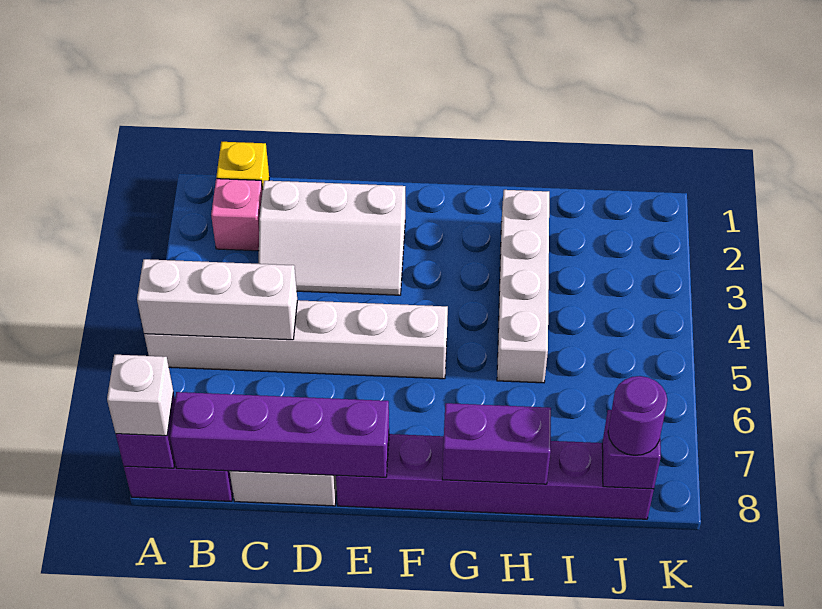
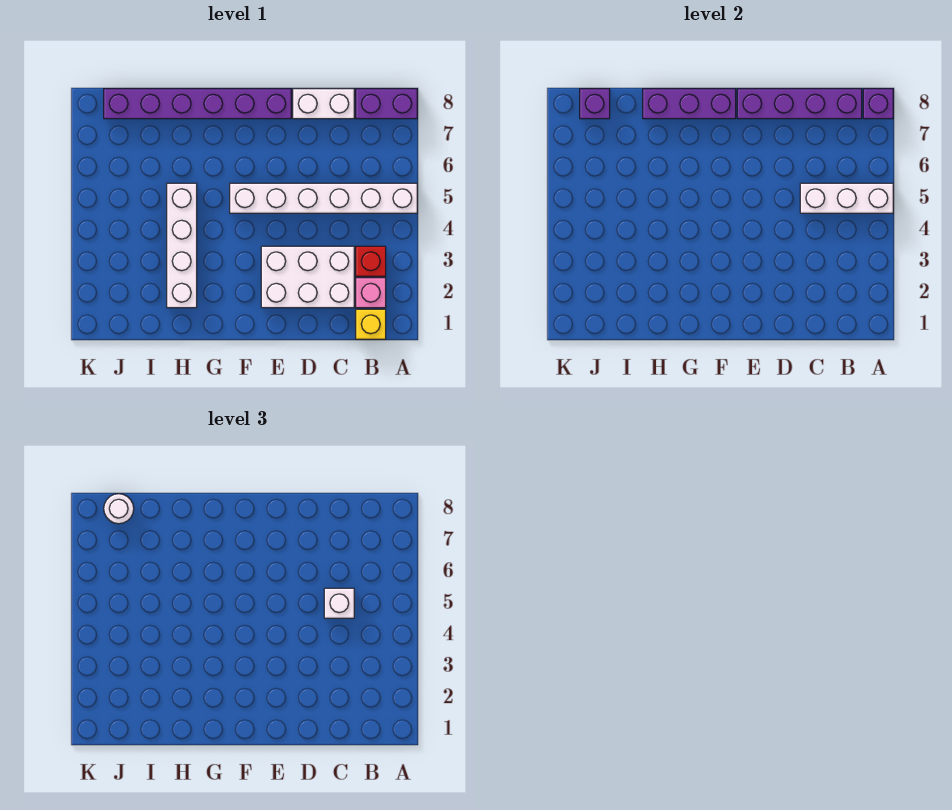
white 1x1 brick [107,355,173,436] -> white 1x1 brick moved to [324,588,354,618]
none -> red 1x1 brick [356,246,386,276]
white 2x3 slope [259,181,405,295] -> white 2x3 brick [261,246,354,308]
purple 1x2 brick [442,403,551,484] -> purple 1x3 brick [643,89,736,119]
purple 1x1 round brick [608,376,667,455] -> white 1x1 round brick [104,494,134,524]

